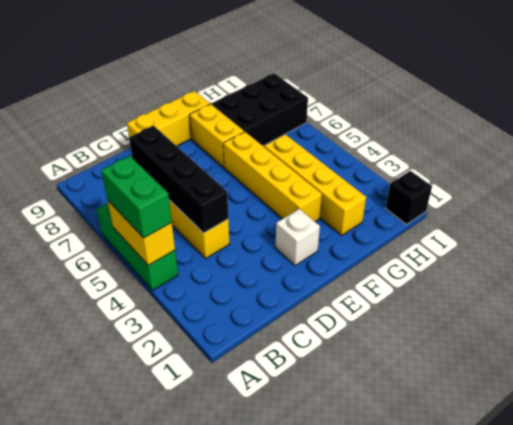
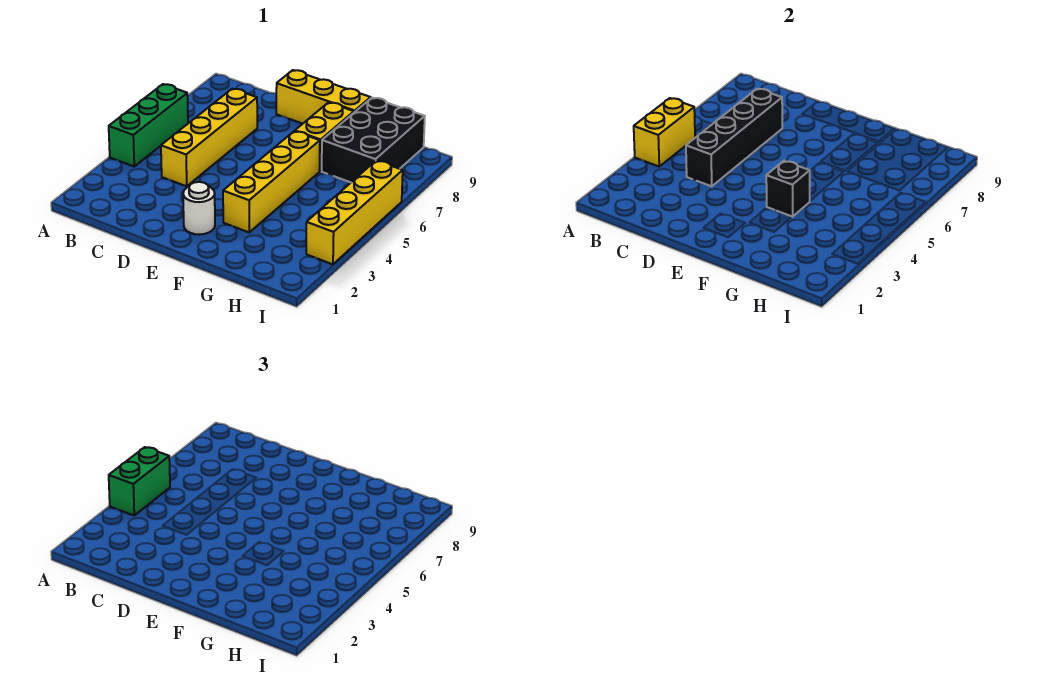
white 1x1 brick [276,209,320,266] -> white 1x1 round brick [183,182,215,235]
yellow 1x4 brick [264,134,366,235] -> yellow 1x4 brick moved to [306,161,403,264]
black 2x3 brick [212,73,308,146] -> black 2x3 brick turned to [322,98,425,182]
black 1x1 brick [386,171,432,224] -> black 1x1 brick moved to [766,161,810,217]

